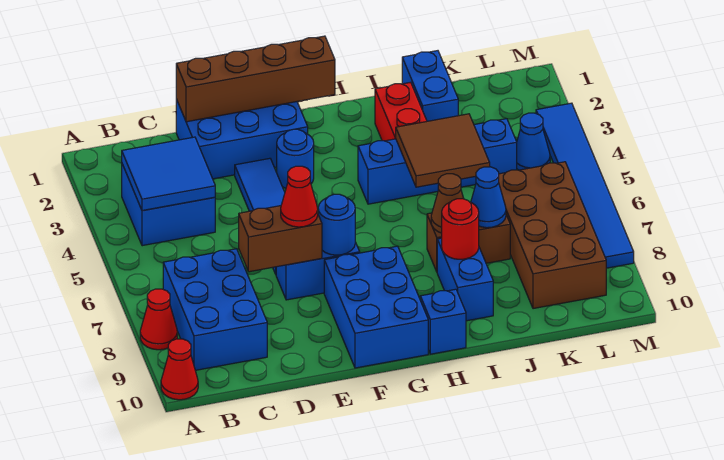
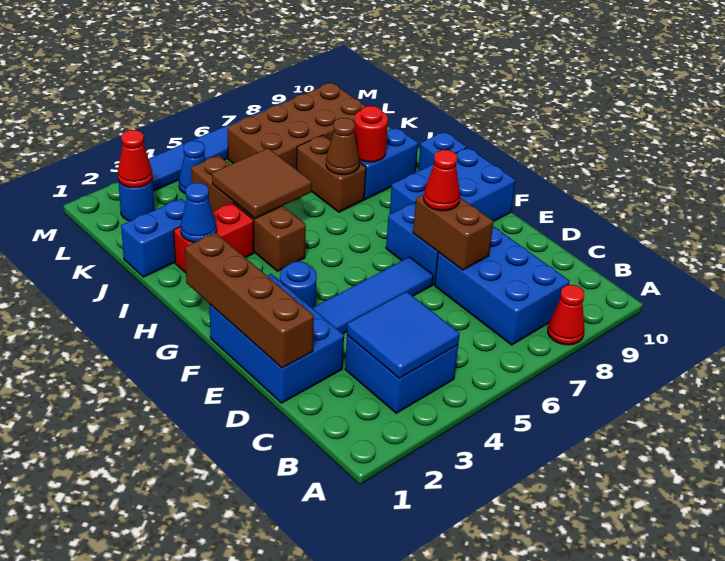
red 1x1 cone [161,339,198,400] -> red 1x1 cone moved to [118,130,153,188]
blue 2x3 brick [163,249,267,370] -> blue 2x3 brick turned to [435,226,569,345]
blue 1x1 round brick [318,194,355,255] -> blue 1x1 round brick moved to [118,179,155,221]
blue 1x4 brick [358,119,517,204] -> brown 1x4 brick [191,155,306,271]
blue 1x1 cone [471,167,506,228] -> blue 1x1 cone moved to [180,183,217,242]

